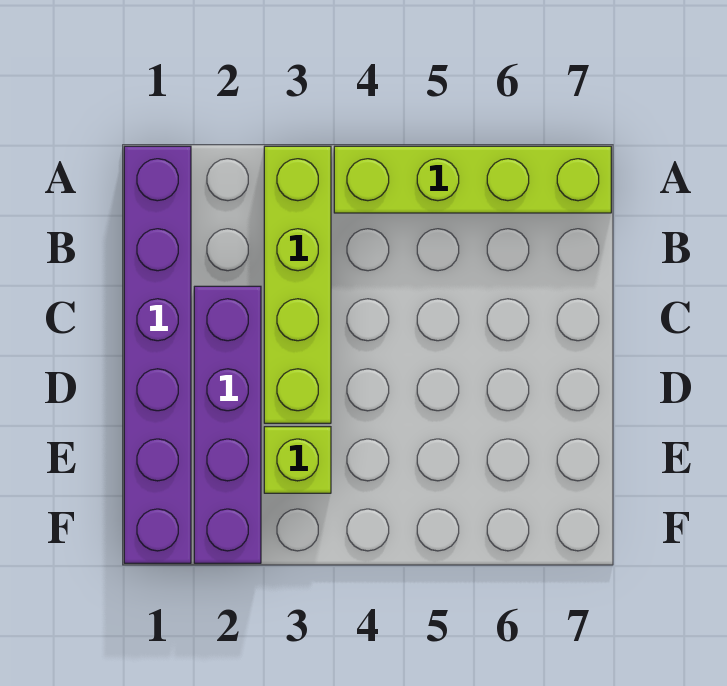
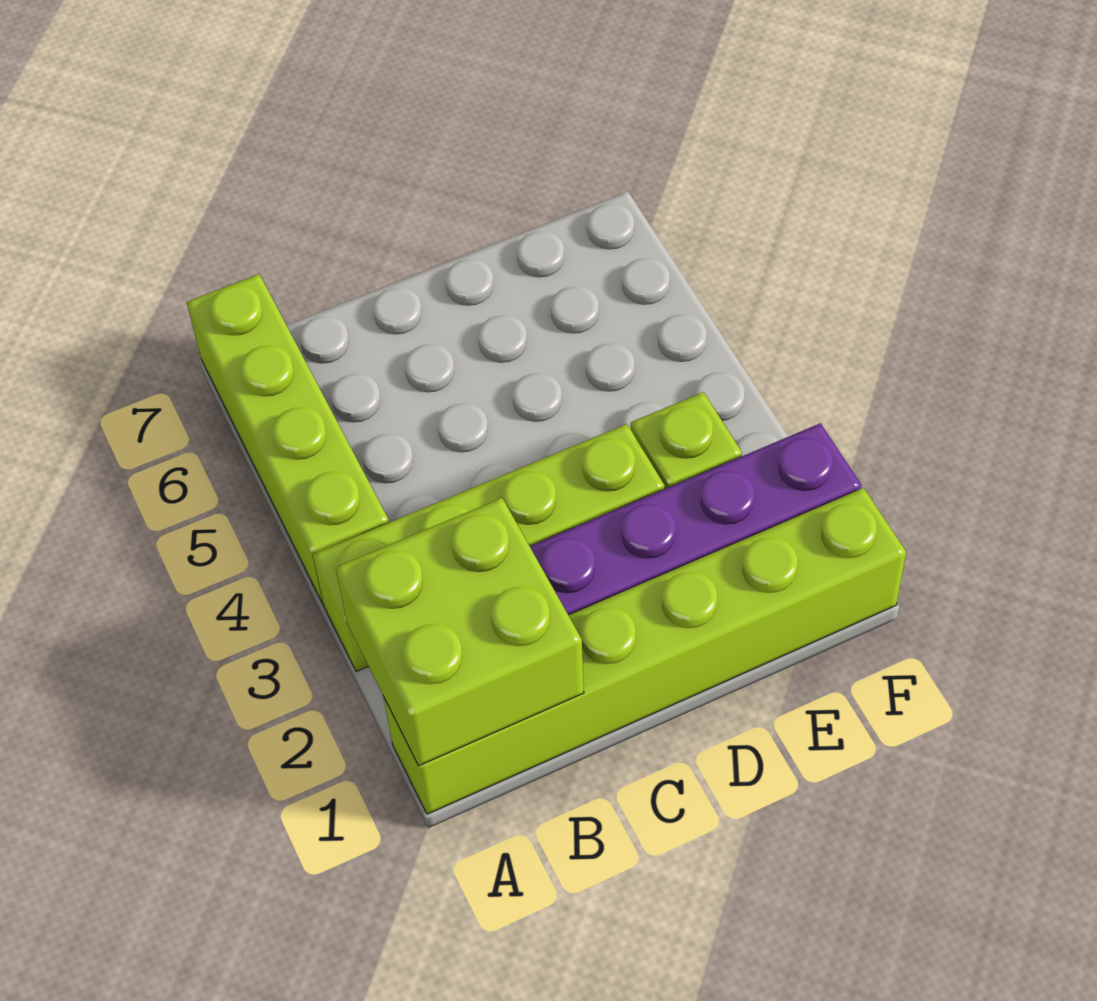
purple 1x6 brick [124,146,191,563] -> lime 1x6 brick [384,488,906,814]
none -> lime 2x2 brick [336,498,584,766]

